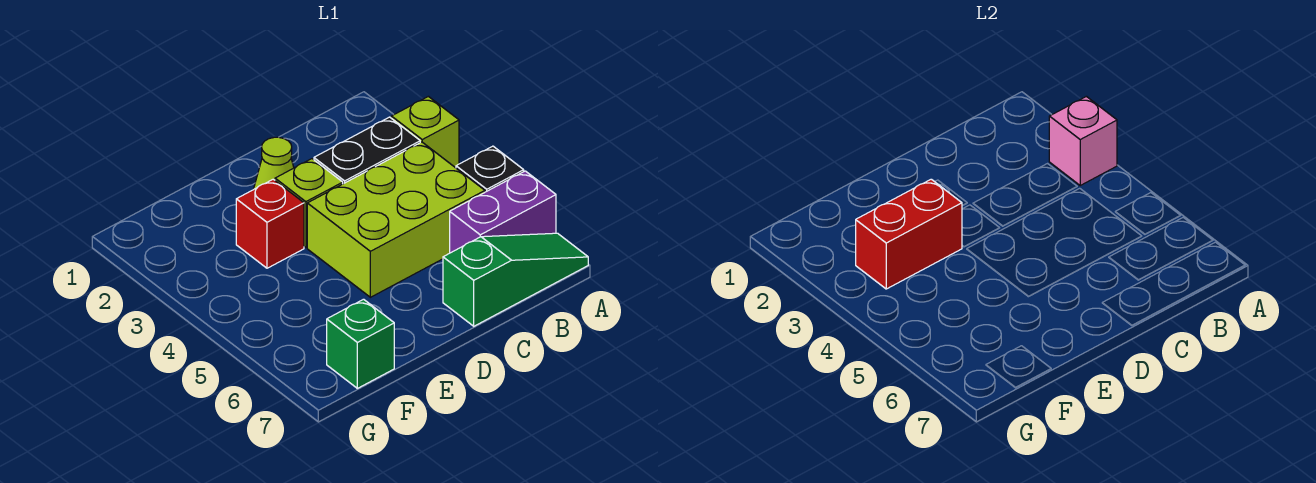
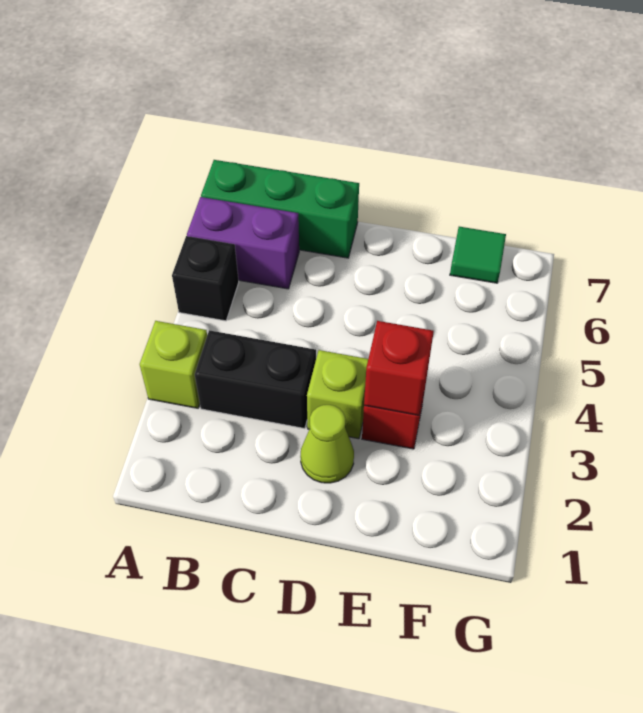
pink 1x1 brick [1049,96,1117,185] -> none
green 1x3 slope [443,233,588,326] -> green 1x3 brick [201,160,359,258]
lime 2x3 brick [307,142,485,297] -> none
red 1x2 brick [856,179,962,289] -> red 1x1 brick [364,321,434,415]
green 1x1 brick [327,299,394,388] -> green 1x1 tile [450,227,506,283]

